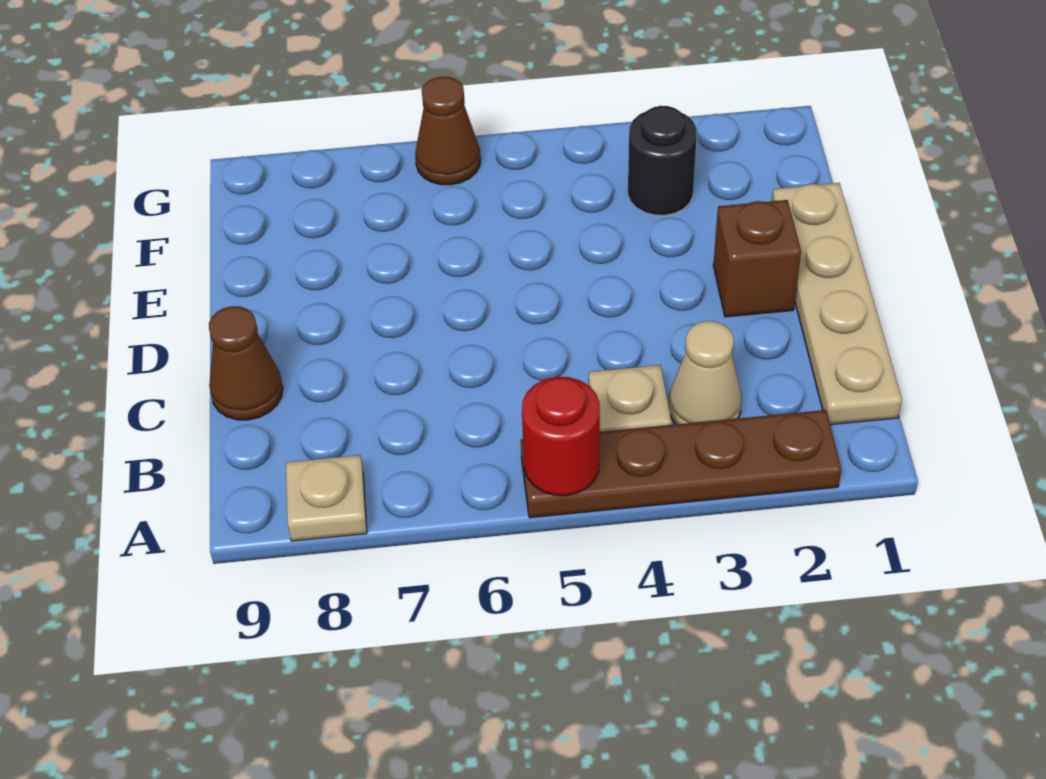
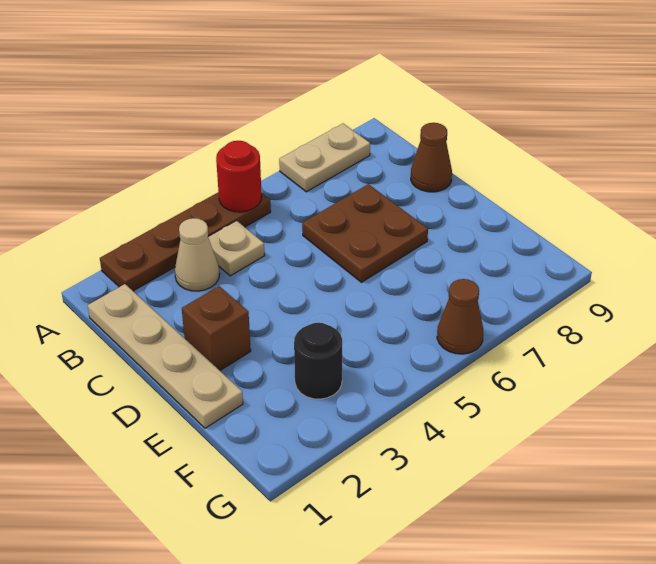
tan 1x1 plate [286,455,367,541] -> tan 1x2 plate [279,124,370,192]
none -> brown 2x2 plate [302,184,428,282]

